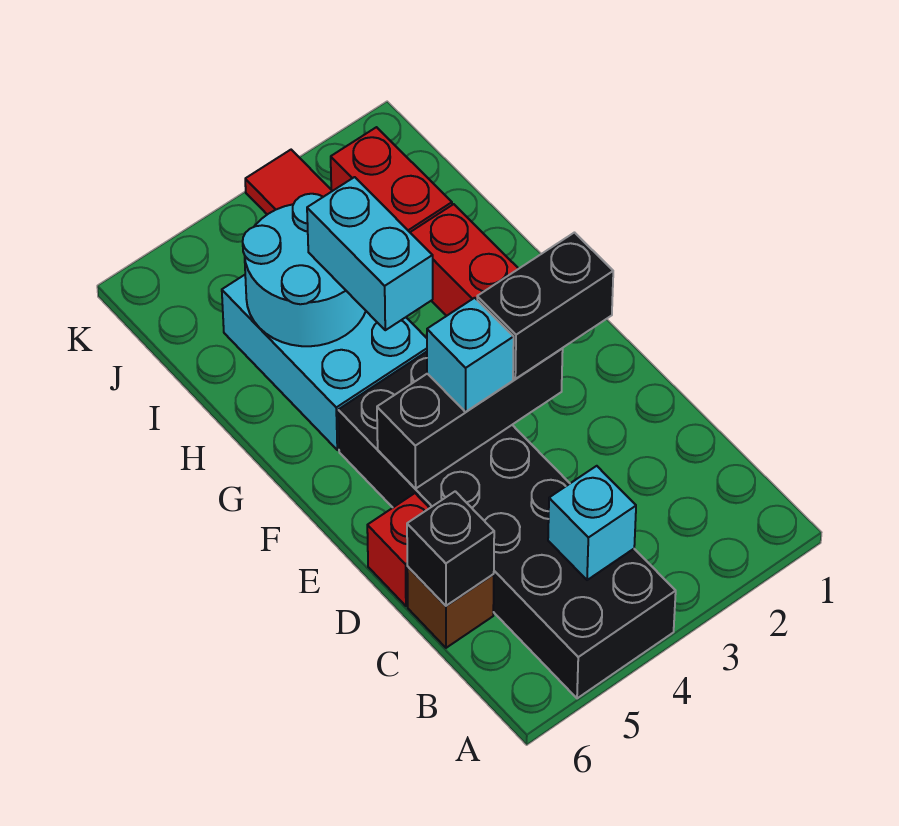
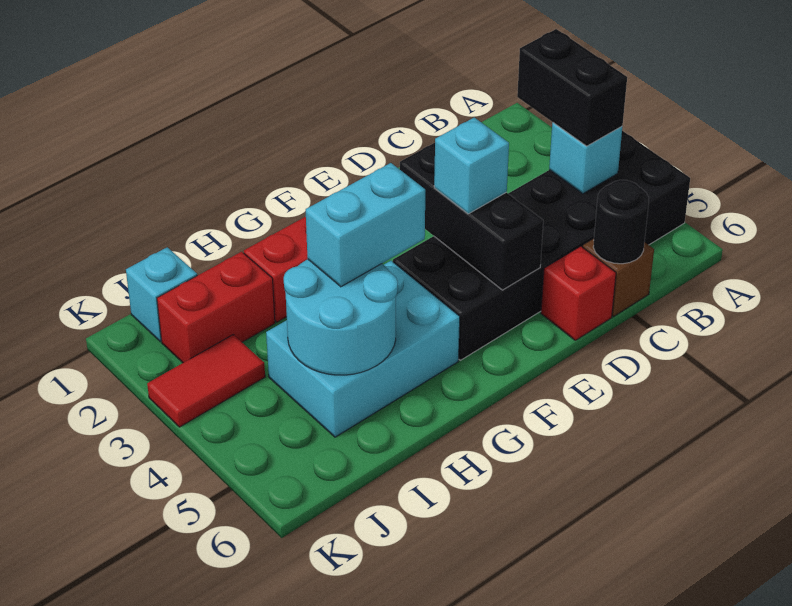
black 1x1 brick [407,491,494,606] -> black 1x1 round brick [593,180,649,264]
black 1x2 brick [477,233,613,379] -> black 1x2 brick moved to [517,29,627,146]
none -> cyan 1x1 brick [126,247,197,342]

